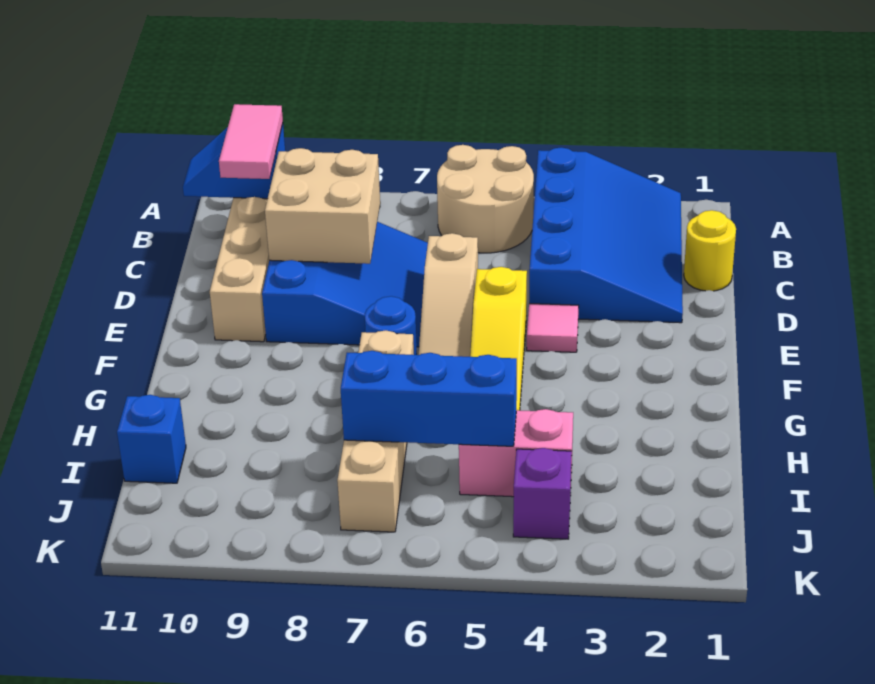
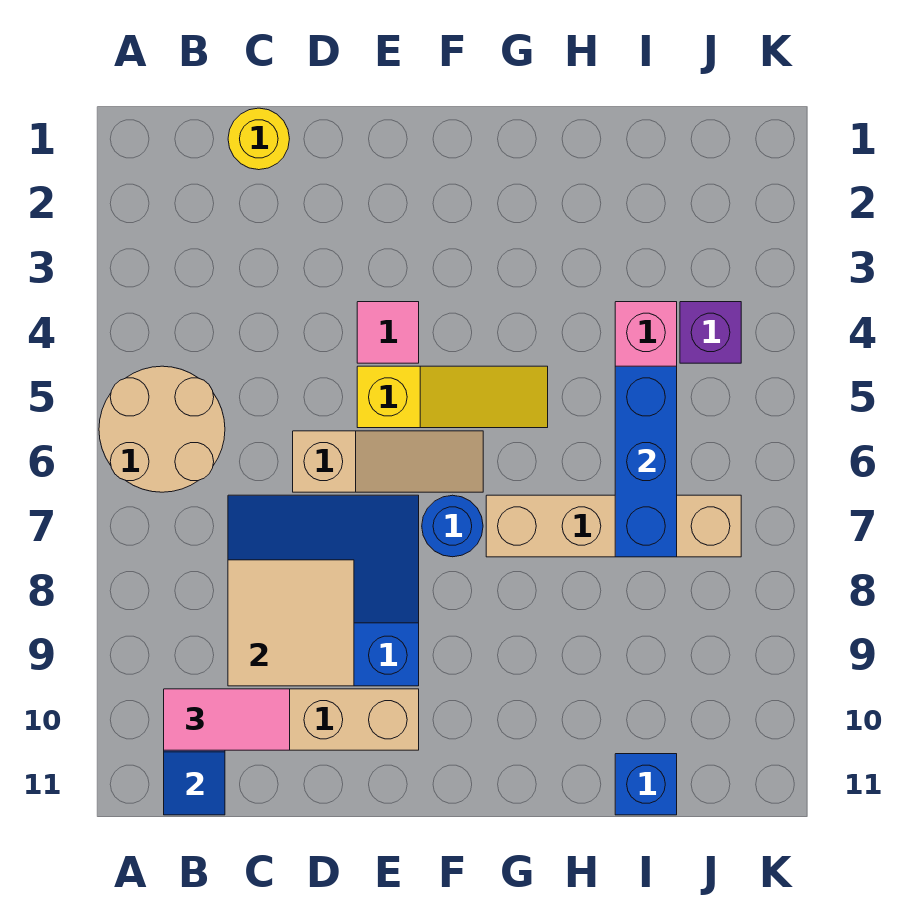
blue 3x4 slope [529,147,683,323] -> none
tan 2x2 brick [265,148,380,264] -> tan 2x2 tile [228,560,354,686]

